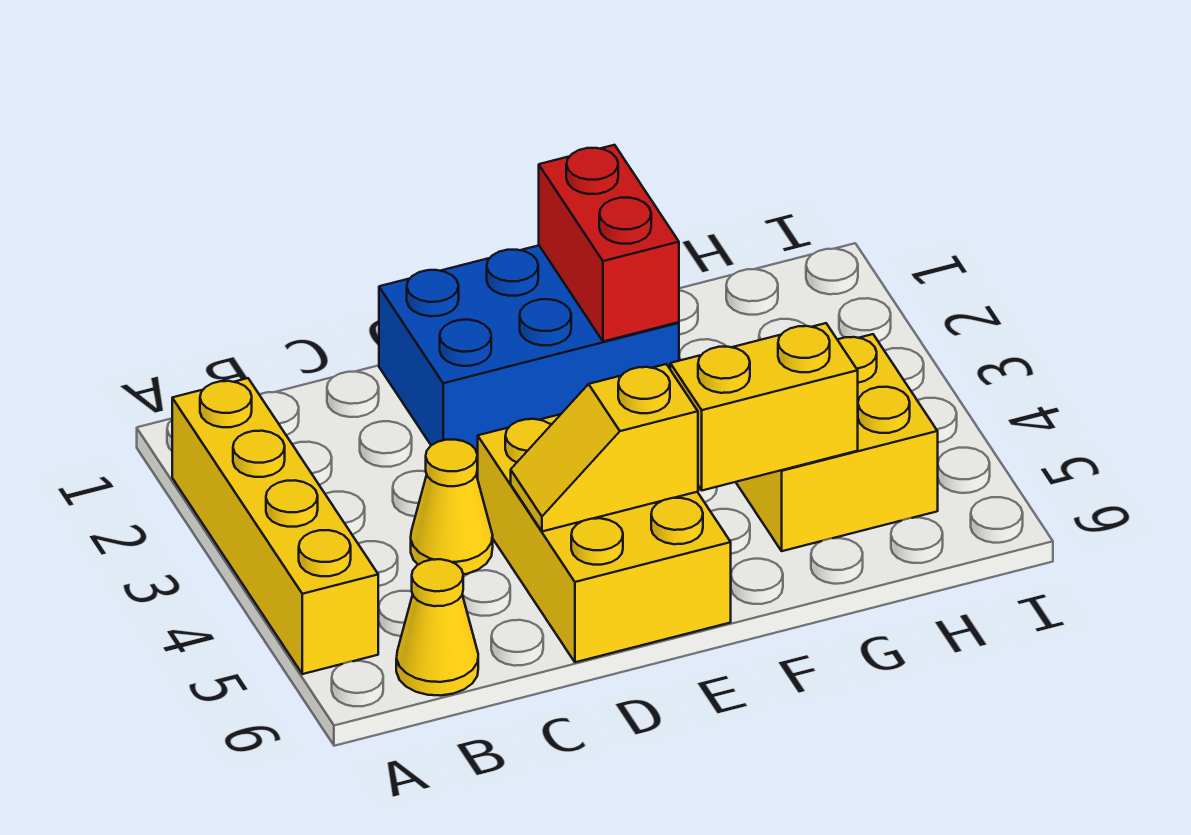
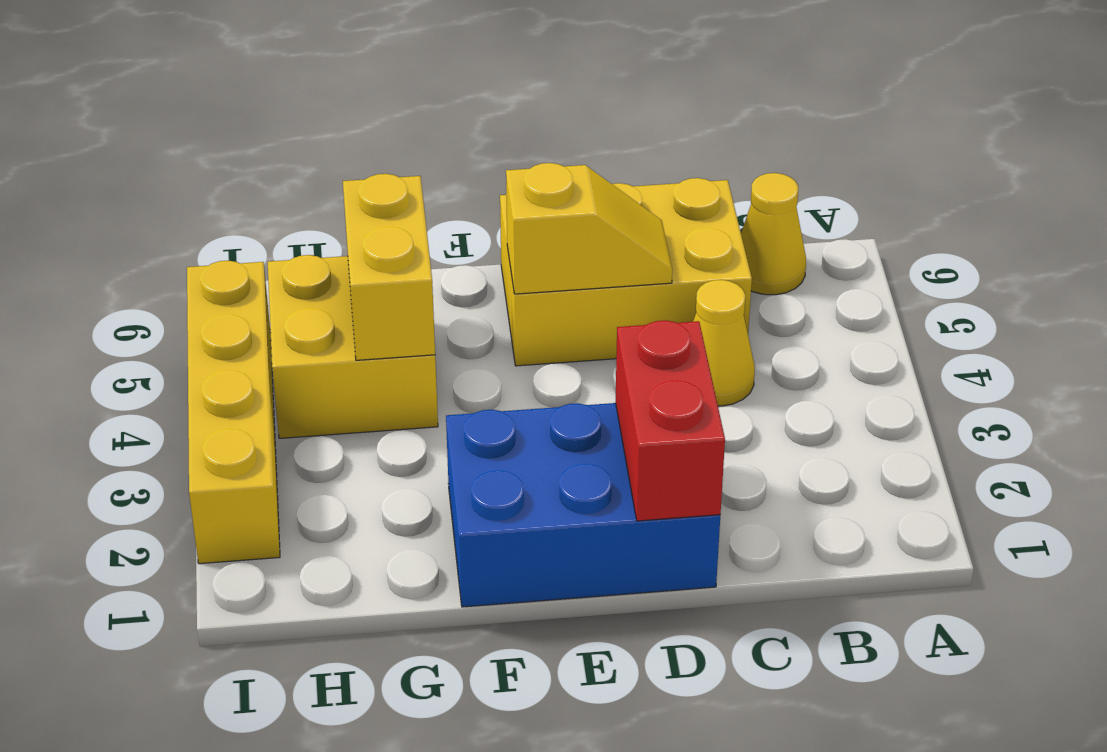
yellow 1x4 brick [172,378,378,674] -> yellow 1x4 brick moved to [187,261,280,564]
yellow 2x3 brick [477,414,731,662] -> yellow 2x3 brick turned to [500,178,752,366]
red 1x2 brick [539,145,679,341] -> red 1x2 brick moved to [616,320,725,521]
yellow 1x2 brick [670,323,858,490] -> yellow 1x2 brick turned to [343,174,435,360]

